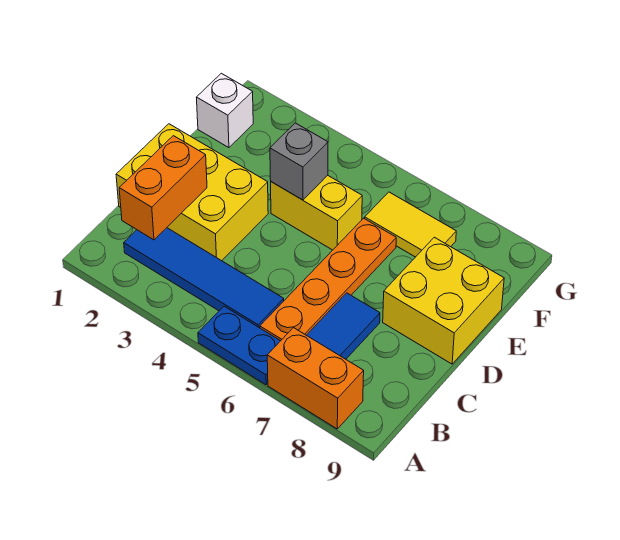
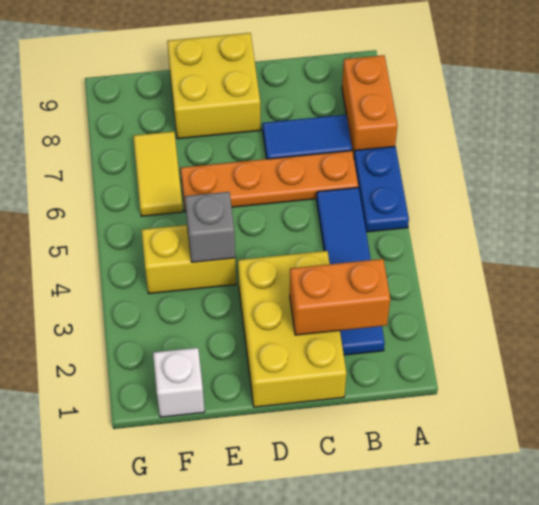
yellow 1x2 brick [271,175,362,250] -> yellow 1x2 brick turned to [142,225,236,294]

